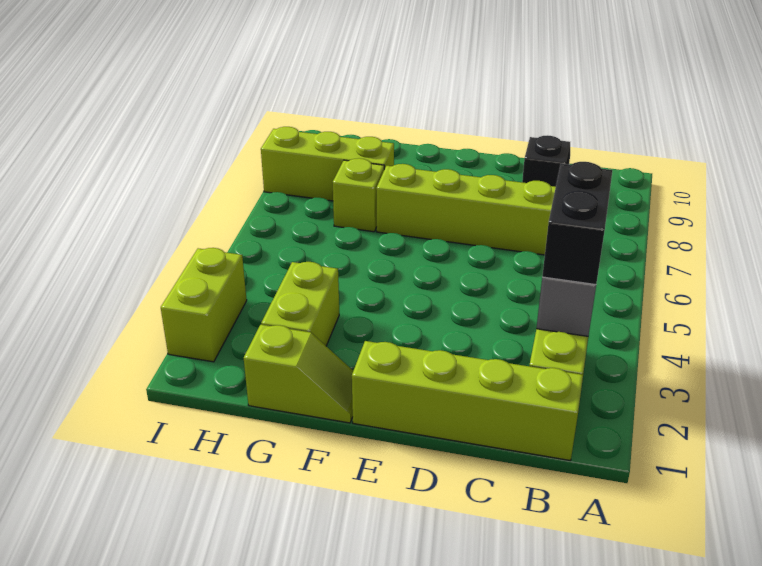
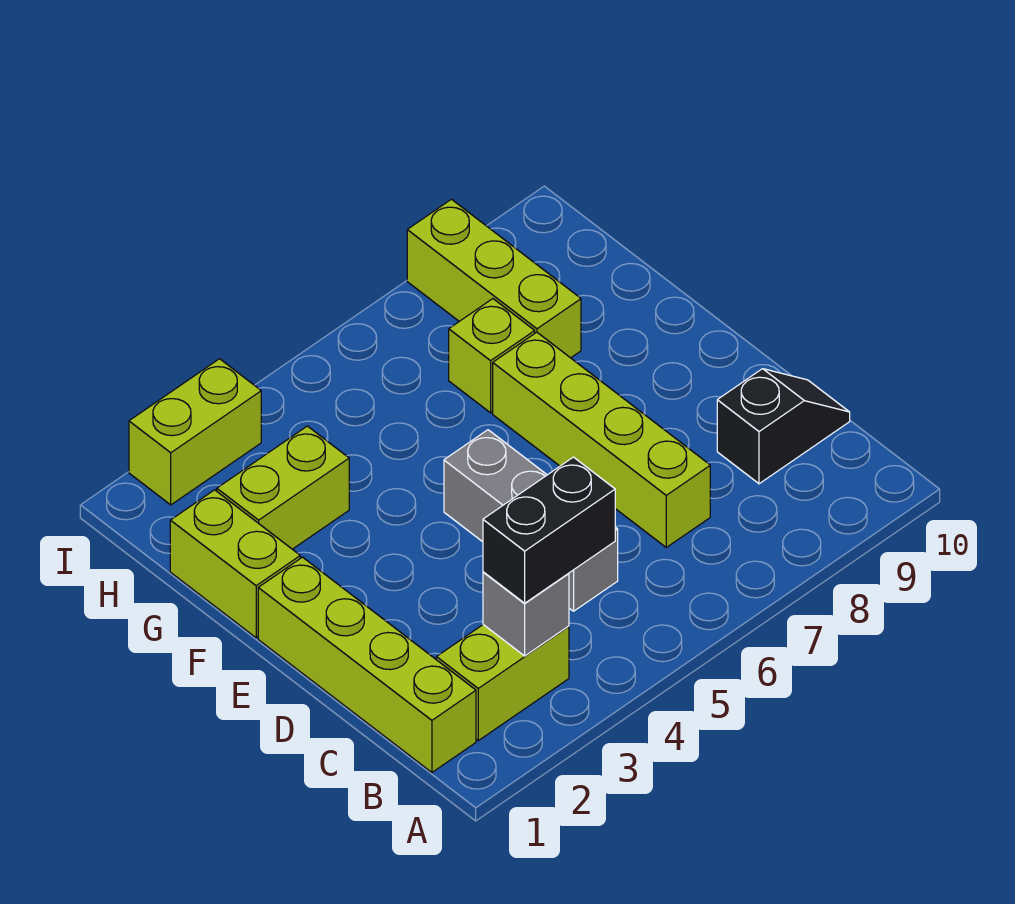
none -> grey 1x3 brick [444,430,618,611]
lime 1x2 slope [244,325,353,423] -> lime 1x2 brick [170,490,300,638]

